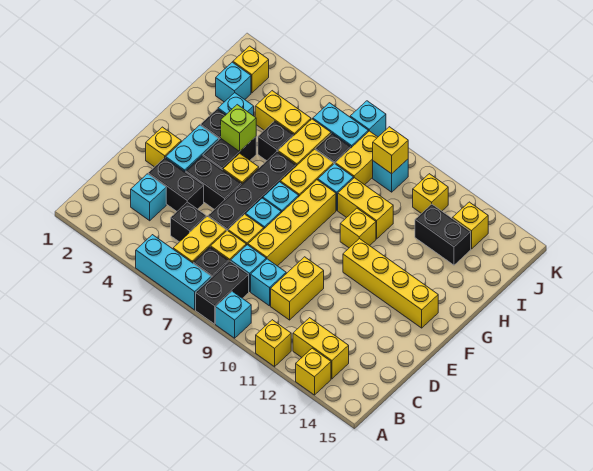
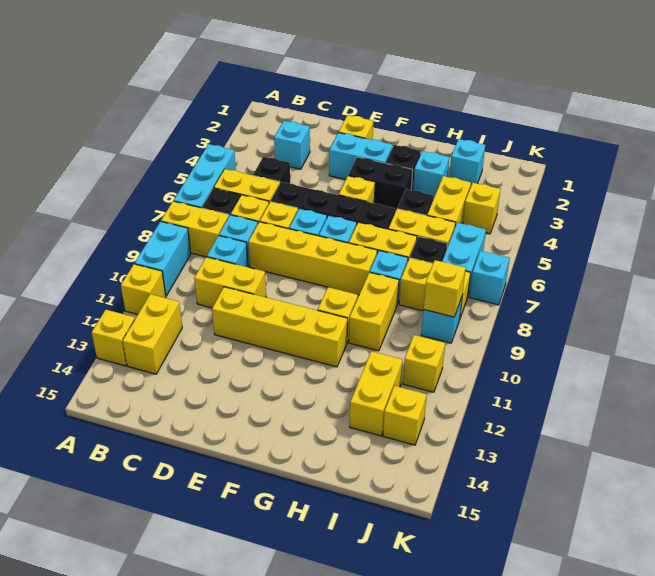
black 1x2 brick [196,261,249,324] -> yellow 1x2 brick [161,201,229,257]
cyan 1x1 brick [216,291,251,338] -> cyan 1x2 brick [135,221,191,296]
black 1x2 brick [148,158,204,211] -> none
black 1x2 brick [186,156,241,209] -> none
yellow 1x4 brick [343,238,438,328] -> yellow 1x4 brick turned to [212,287,347,367]
lime 1x1 brick [221,105,256,151] -> none
black 1x2 brick [415,204,471,265] -> yellow 1x2 brick [350,351,403,436]
yellow 1x1 brick [233,46,269,93] -> yellow 1x1 brick moved to [462,183,501,234]

